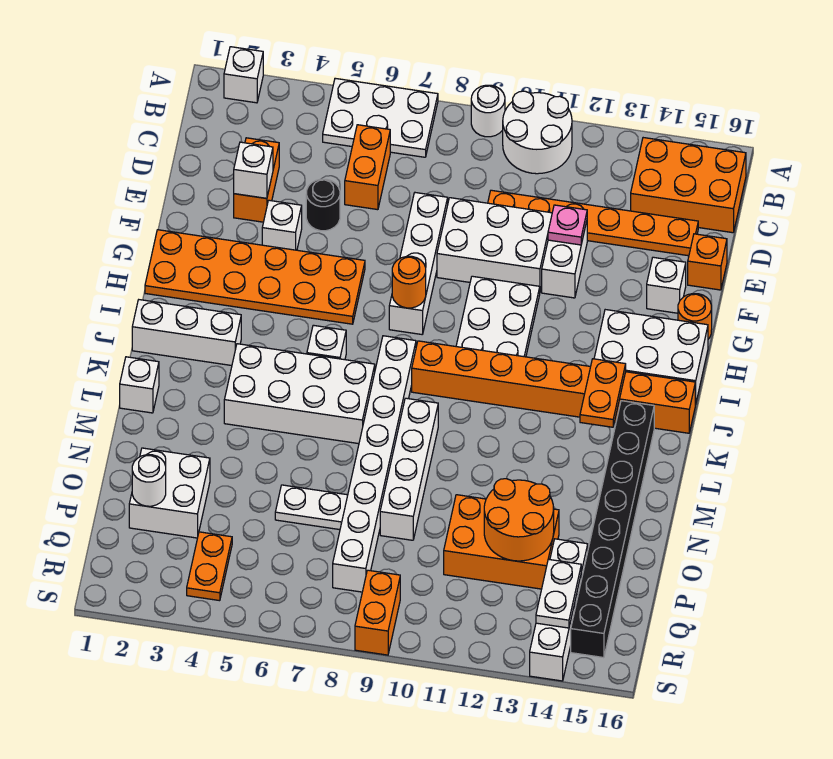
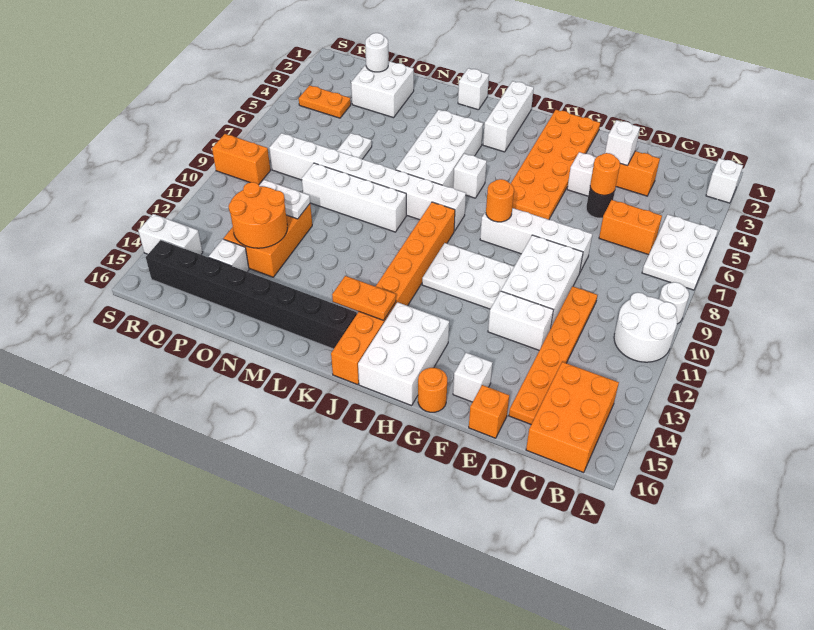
none -> orange 1x1 round brick [590,153,620,195]
pink 1x1 plate [548,205,587,245] -> none
white 1x2 plate [536,559,581,628] -> white 1x2 plate moved to [259,180,310,219]

